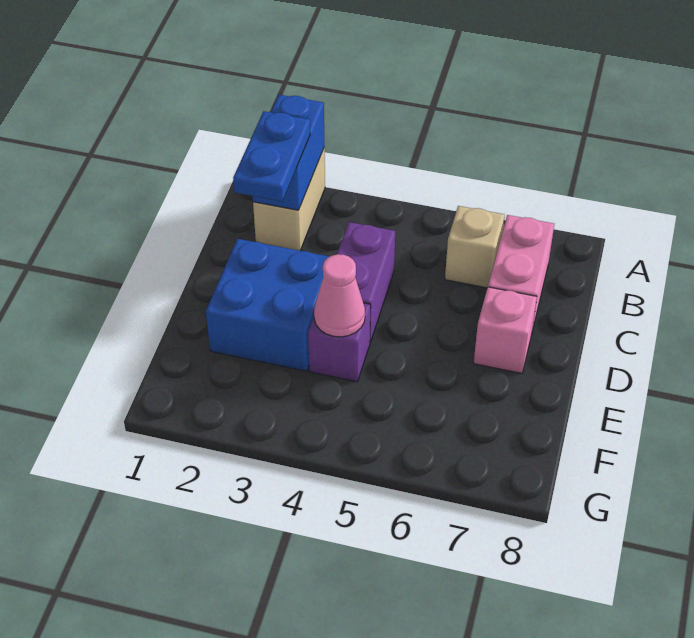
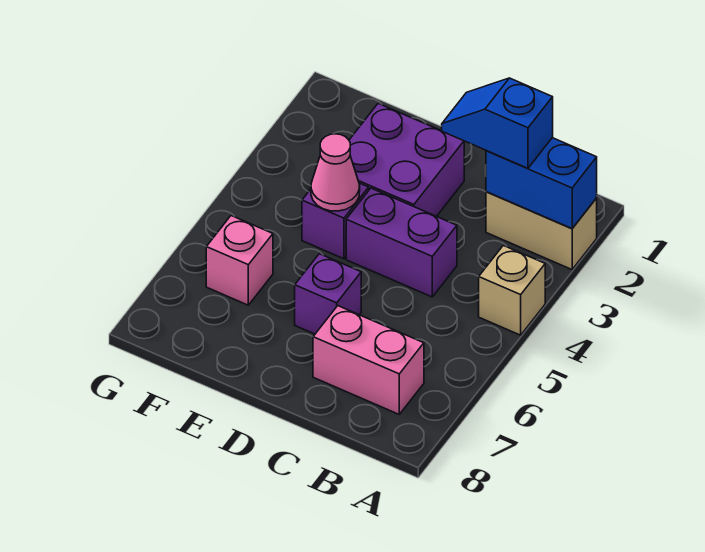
blue 1x2 plate [233,111,310,201] -> blue 1x2 slope [442,78,553,168]
tan 1x1 brick [445,206,505,288] -> tan 1x1 brick moved to [479,245,545,335]
blue 2x2 brick [206,239,330,371] -> purple 2x2 brick [349,104,464,216]
none -> purple 1x1 brick [295,254,361,334]
pink 1x1 brick [474,287,537,373] -> pink 1x1 brick moved to [206,216,273,305]

